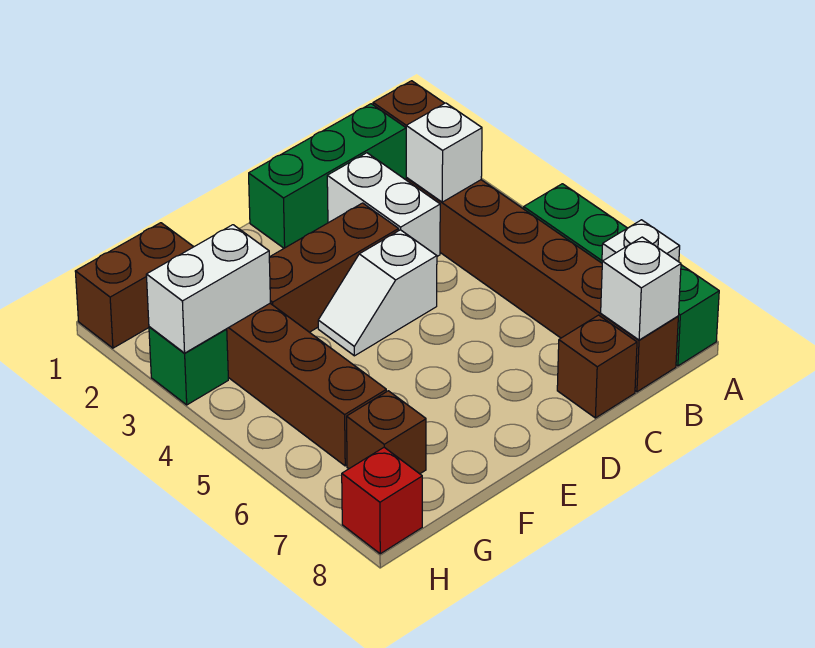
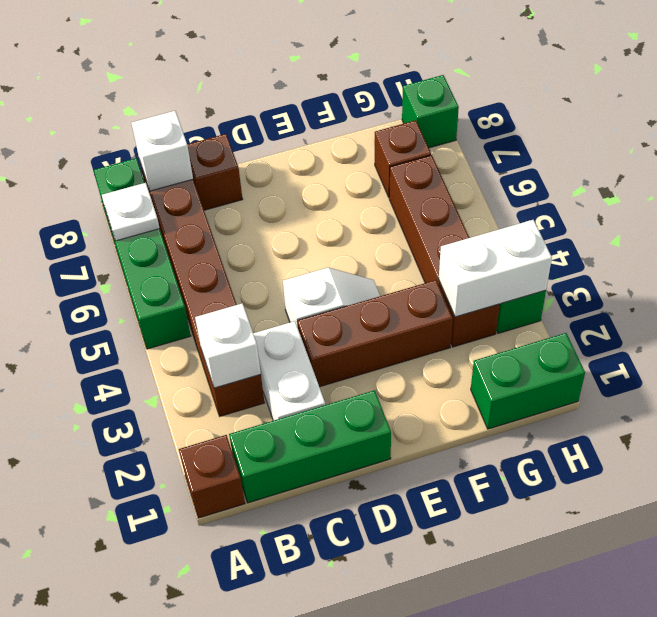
brown 1x2 brick [75,223,193,348] -> green 1x2 brick [471,333,585,429]
red 1x1 brick [342,447,422,554] -> green 1x1 brick [402,75,459,148]

